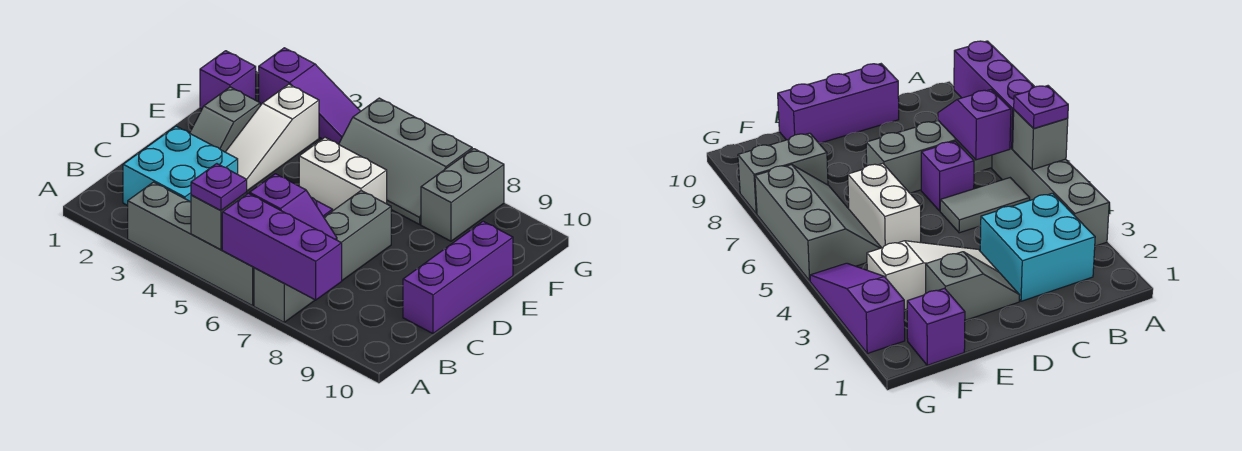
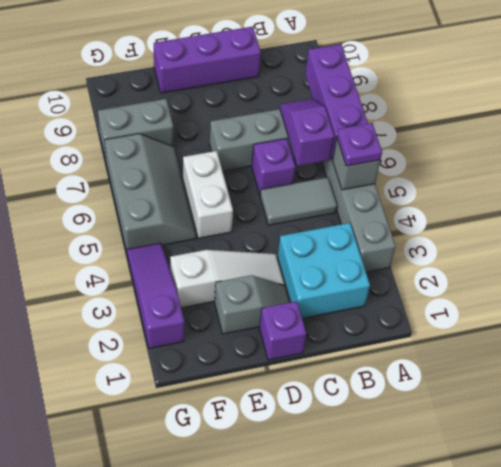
purple 1x1 brick [200,51,256,109] -> purple 1x1 brick moved to [259,301,306,360]

